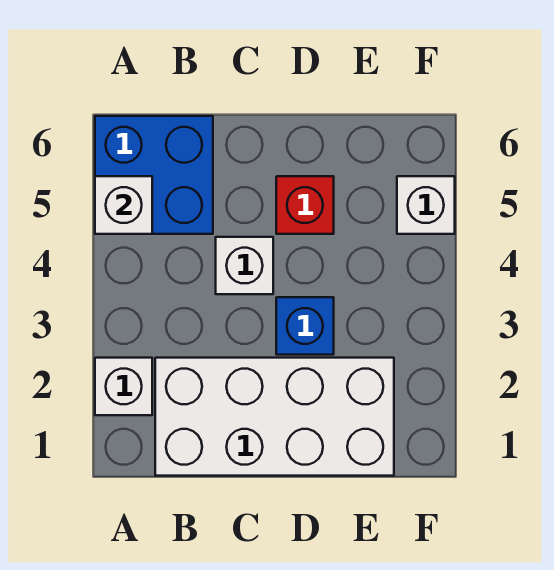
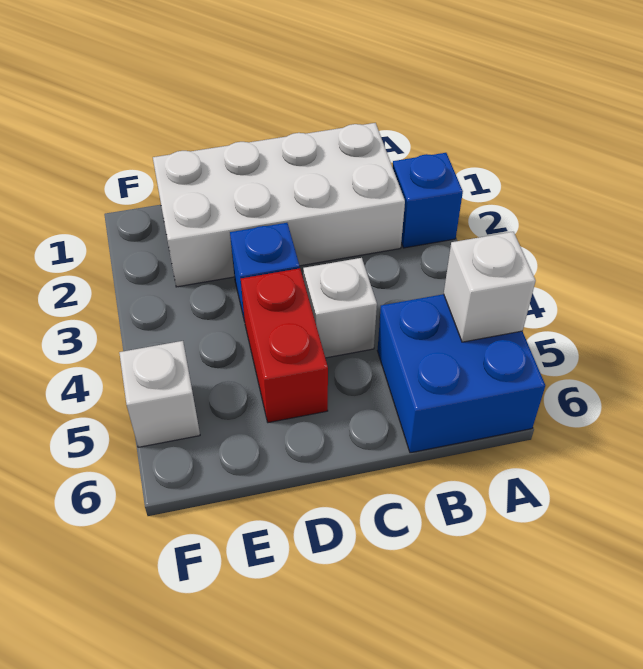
white 1x1 brick [95,358,152,415] -> blue 1x1 brick [393,153,463,248]
red 1x1 brick [276,176,334,234] -> red 1x2 brick [241,268,328,423]

